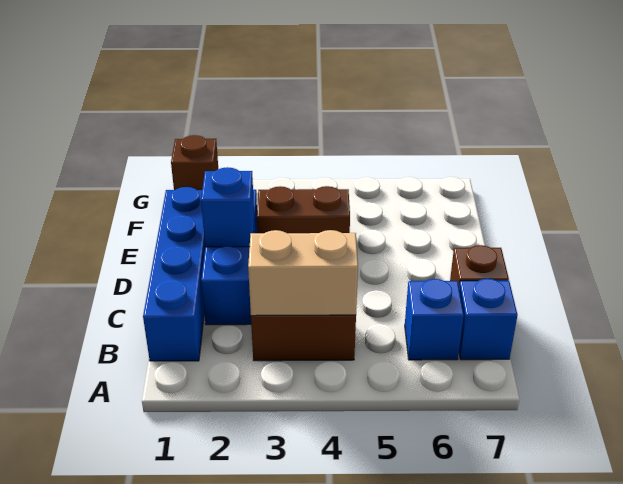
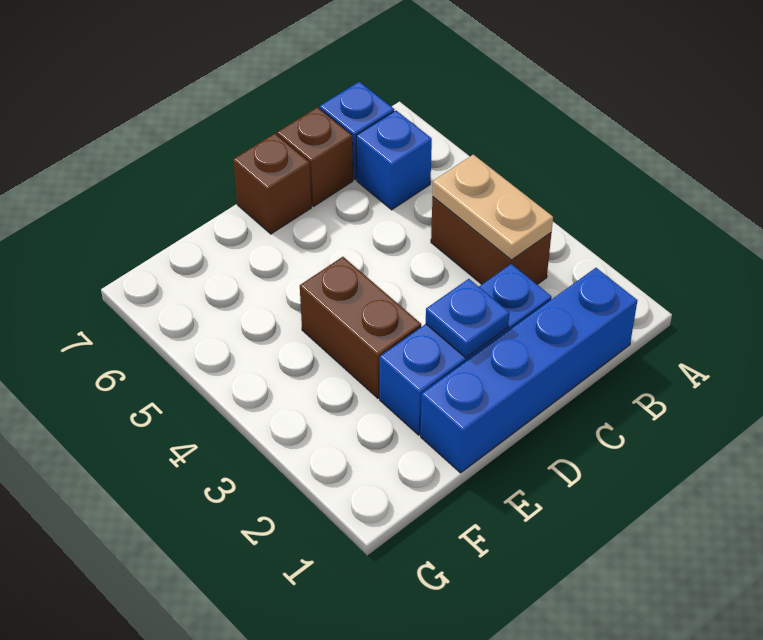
tan 1x2 brick [248,230,358,316] -> tan 1x2 plate [433,154,553,260]
blue 1x1 brick [201,167,254,247] -> blue 1x1 plate [426,279,509,358]
brown 1x1 brick [171,135,218,190] -> brown 1x1 brick moved to [233,134,311,234]

